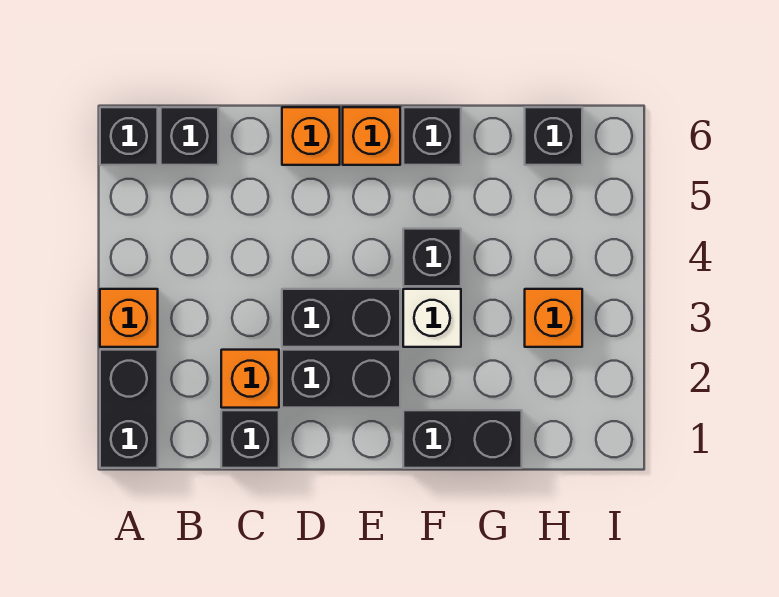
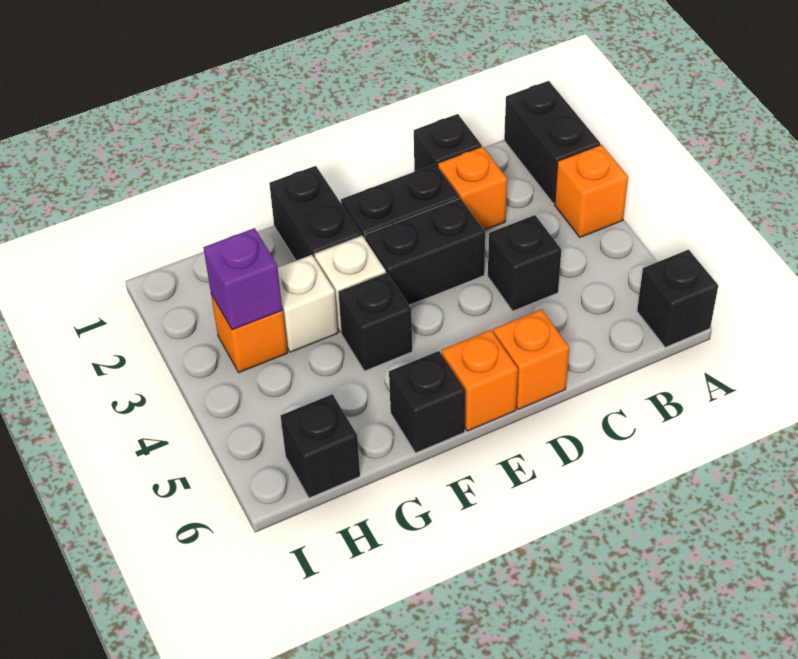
black 1x1 brick [161,107,218,165] -> black 1x1 brick moved to [488,215,561,311]
black 1x2 brick [403,410,522,468] -> black 1x2 brick turned to [269,166,361,261]
none -> white 1x1 brick [278,255,338,352]
none -> purple 1x1 brick [203,228,282,330]

